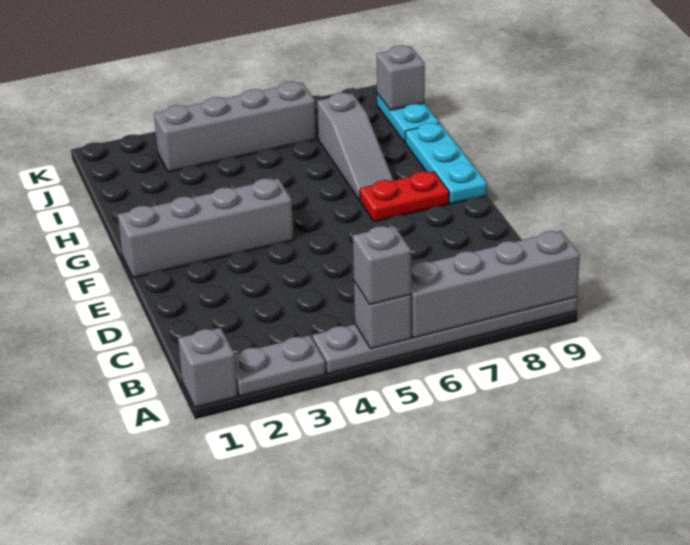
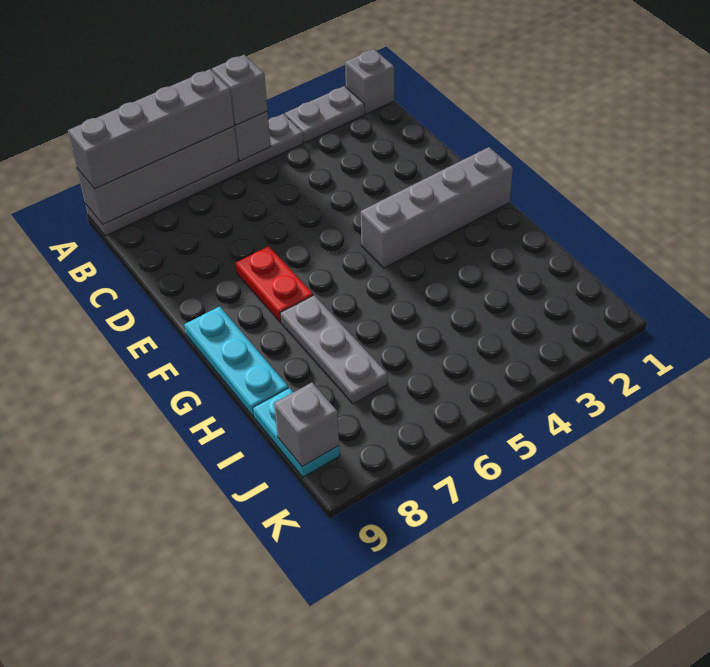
red 1x2 plate [360,171,449,222] -> red 1x2 plate turned to [236,246,313,322]
grey 1x3 slope [317,93,393,200] -> grey 1x3 plate [280,295,388,404]
grey 1x4 brick [154,82,316,172] -> grey 1x4 brick moved to [68,69,234,189]

